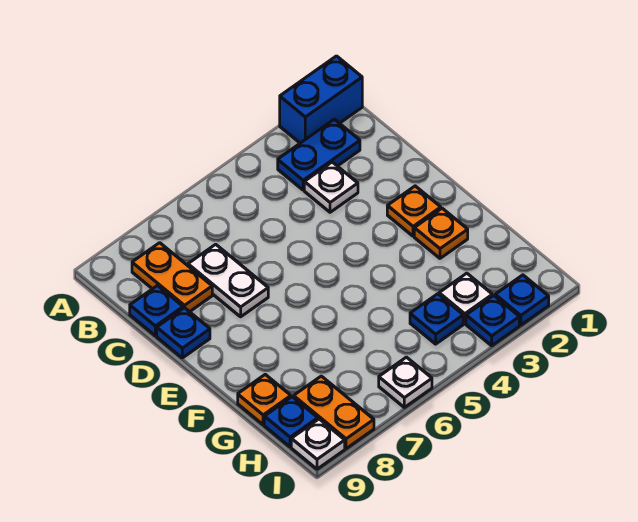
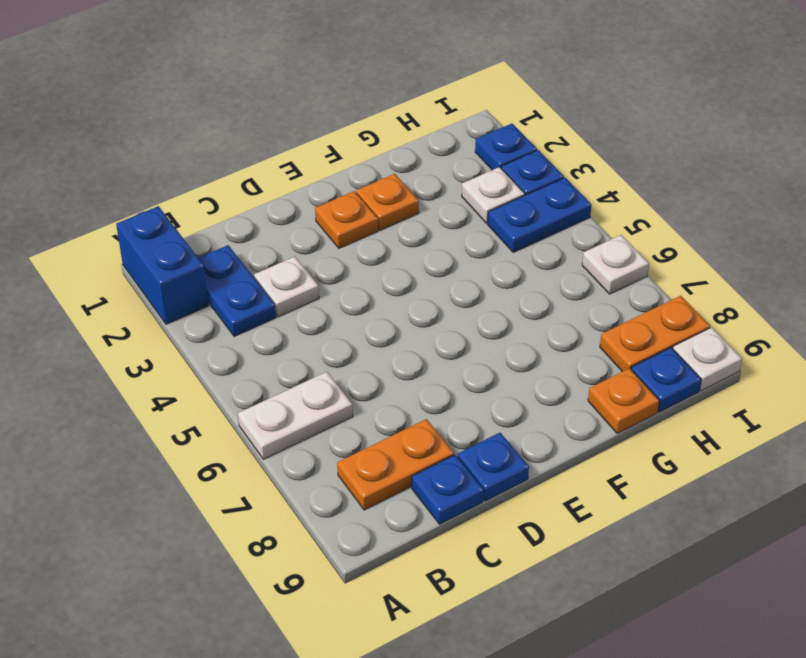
white 1x2 plate [188,244,268,317] -> white 1x2 plate moved to [238,372,353,459]
blue 1x1 plate [410,294,463,344] -> blue 1x2 plate [488,178,591,253]

